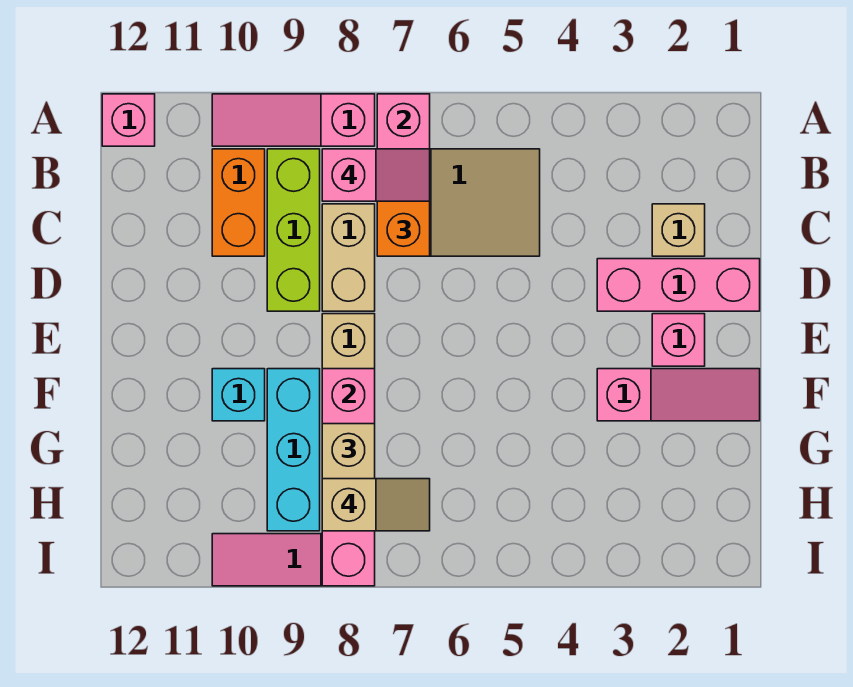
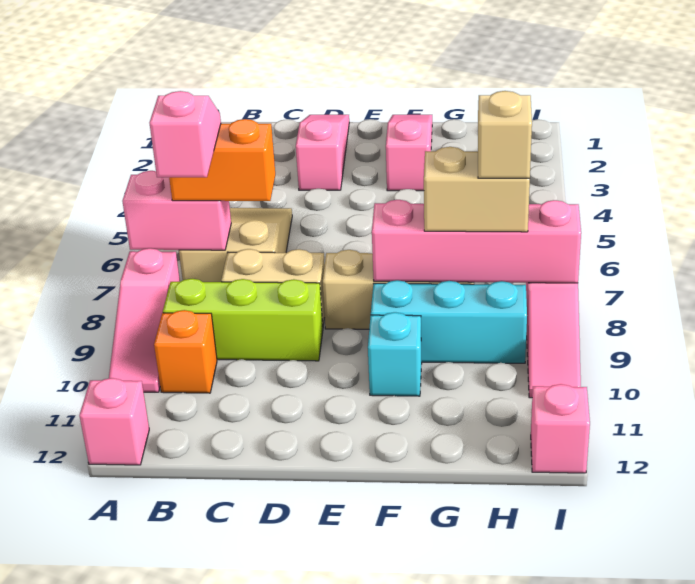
orange 1x2 brick [212,149,265,256] -> orange 1x1 brick [154,310,217,393]
tan 1x1 brick [652,204,705,256] -> none
pink 1x3 brick [597,259,760,311] -> pink 1x3 slope [296,115,349,190]
pink 1x1 brick [652,314,705,366] -> pink 1x1 brick moved to [531,384,590,473]

